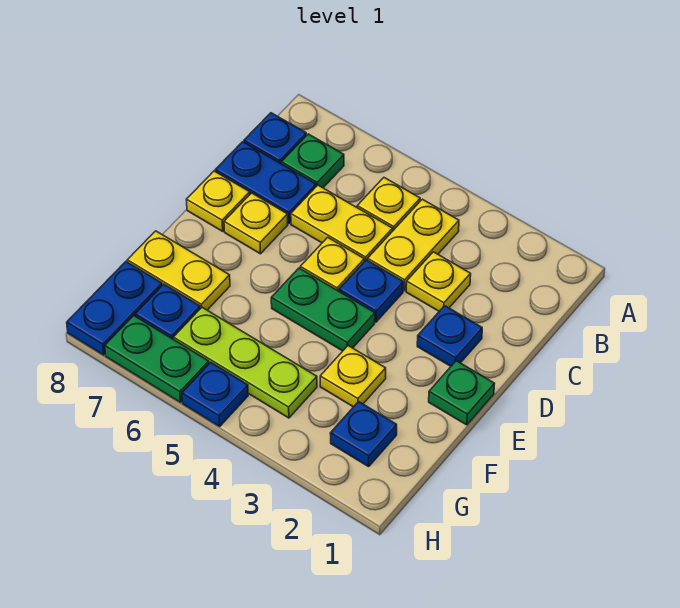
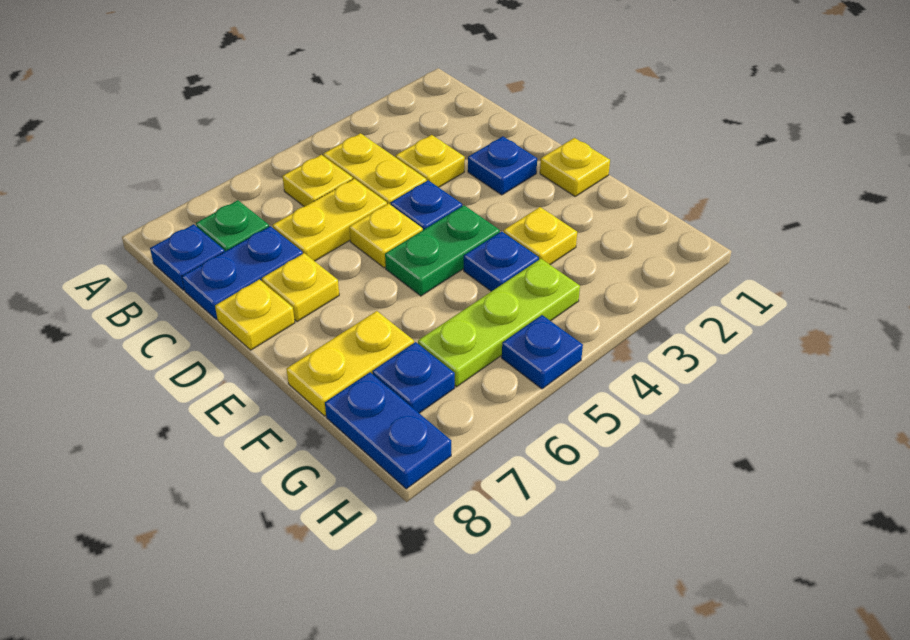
green 1x1 plate [429,361,494,425] -> yellow 1x1 plate [540,138,610,196]
blue 1x1 plate [330,402,397,467] -> blue 1x1 plate moved to [464,231,539,291]
green 1x2 plate [105,315,209,402] -> none

